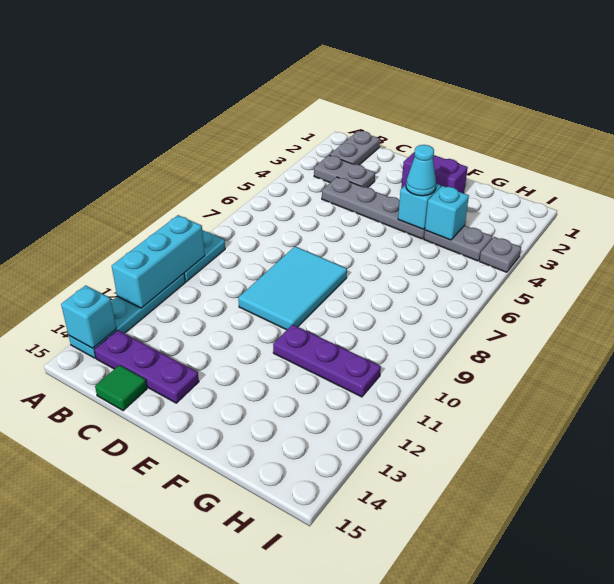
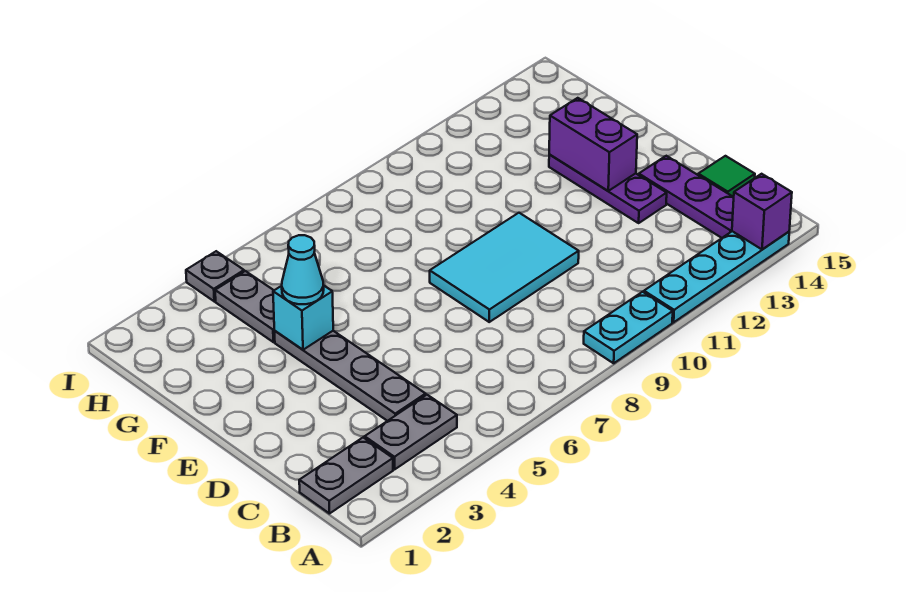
cyan 1x3 brick [112,215,205,308] -> none
cyan 1x1 brick [61,285,116,348] -> purple 1x1 brick [732,174,792,250]
grey 1x2 plate [314,155,375,187] -> grey 1x2 plate turned to [365,395,457,469]
purple 1x2 brick [401,152,468,193] -> purple 1x2 brick moved to [549,98,637,191]
purple 1x3 plate [273,325,381,397] -> purple 1x3 plate moved to [549,154,667,223]
cyan 1x1 brick [425,186,469,240] -> none

